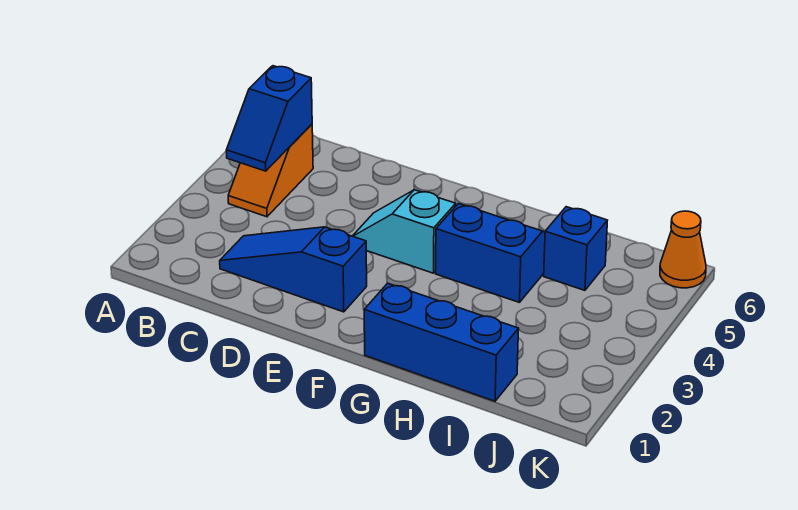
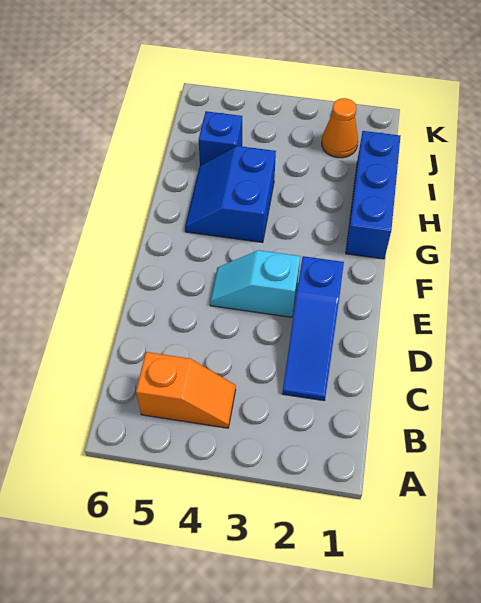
blue 1x2 slope [226,66,312,171] -> none
cyan 1x2 slope [353,190,456,273] -> cyan 1x2 slope turned to [210,250,300,317]
orange 1x1 cone [660,211,706,288] -> orange 1x1 cone moved to [322,98,358,158]

